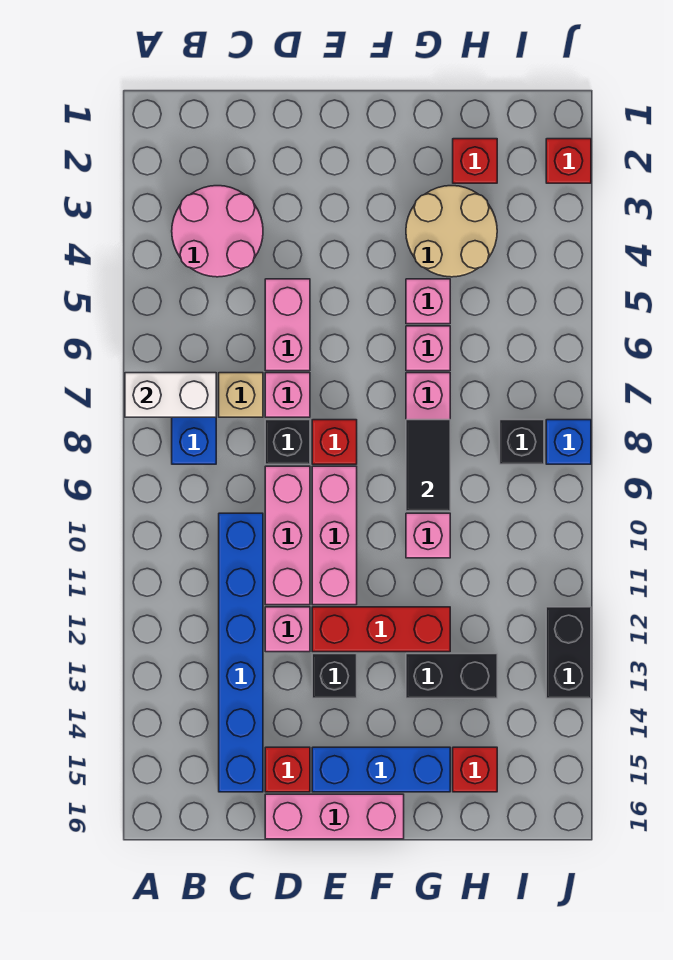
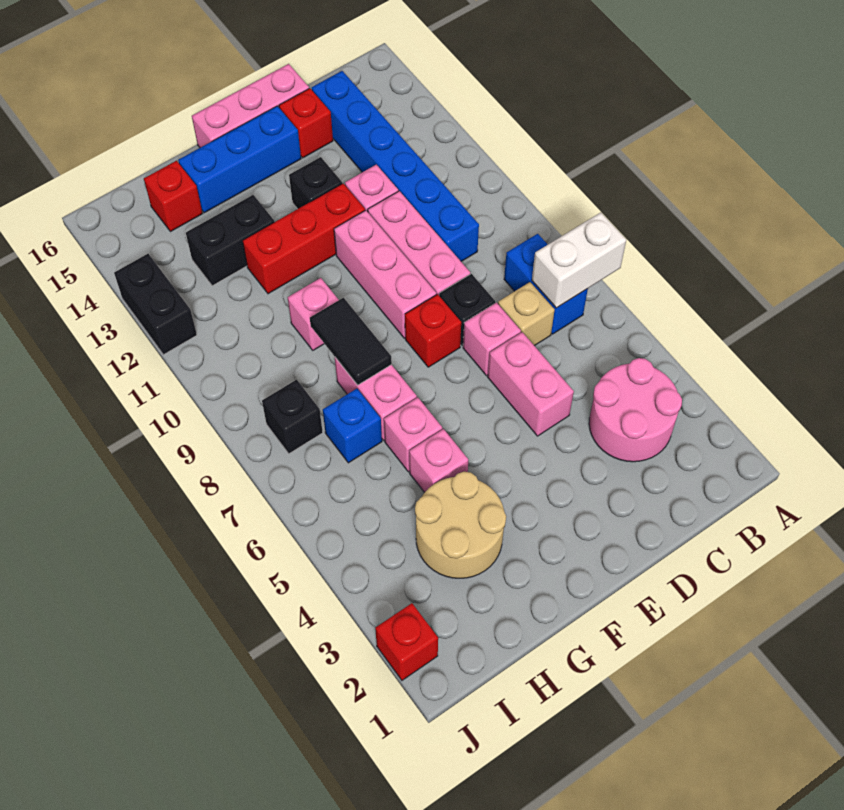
red 1x1 brick [453,139,497,183] -> none
blue 1x1 brick [546,420,591,464] -> blue 1x1 brick moved to [323,389,382,463]

